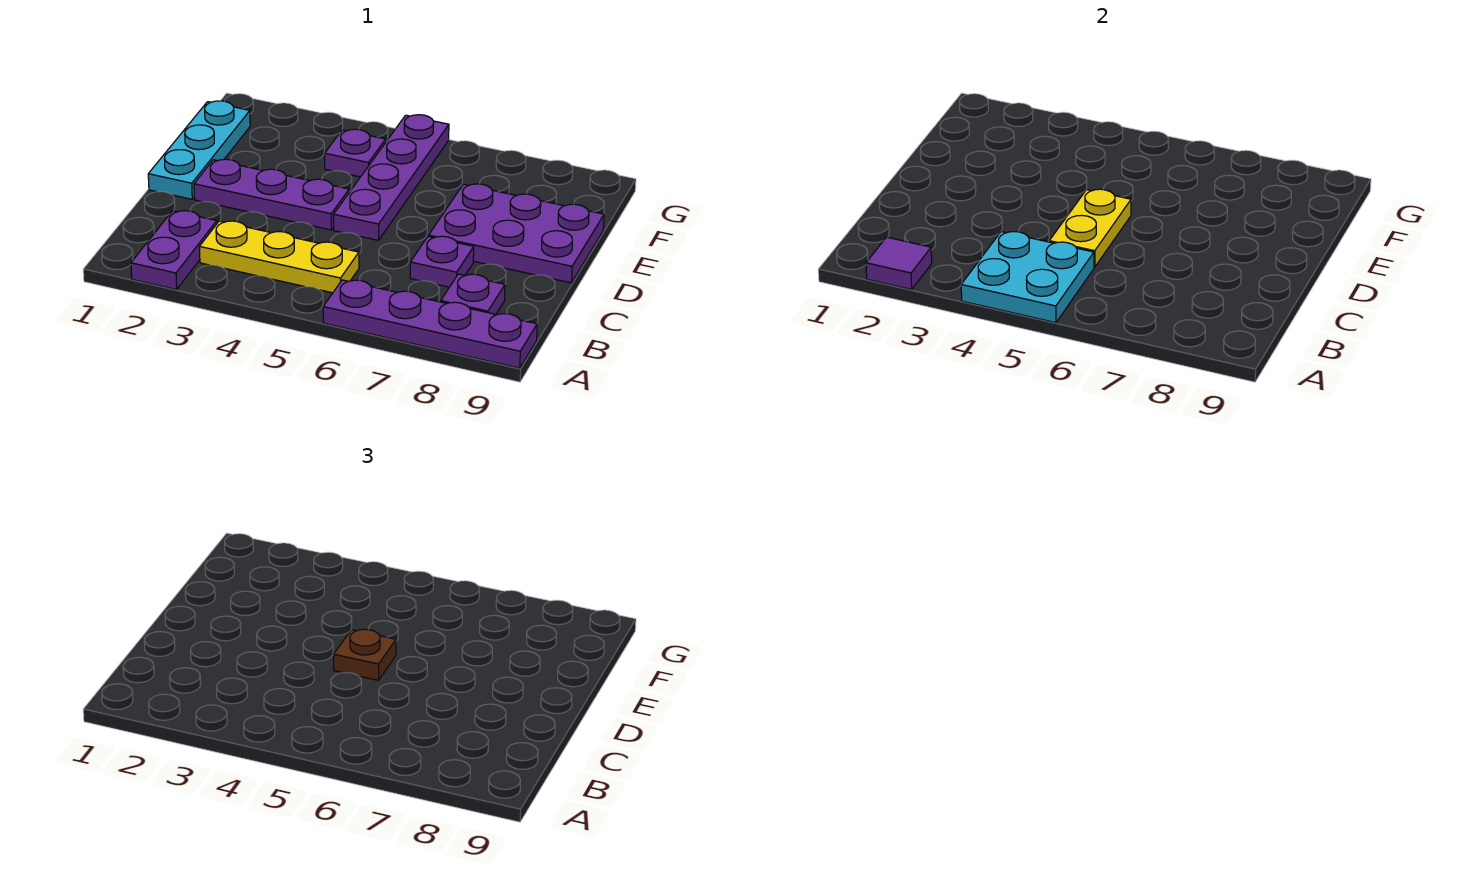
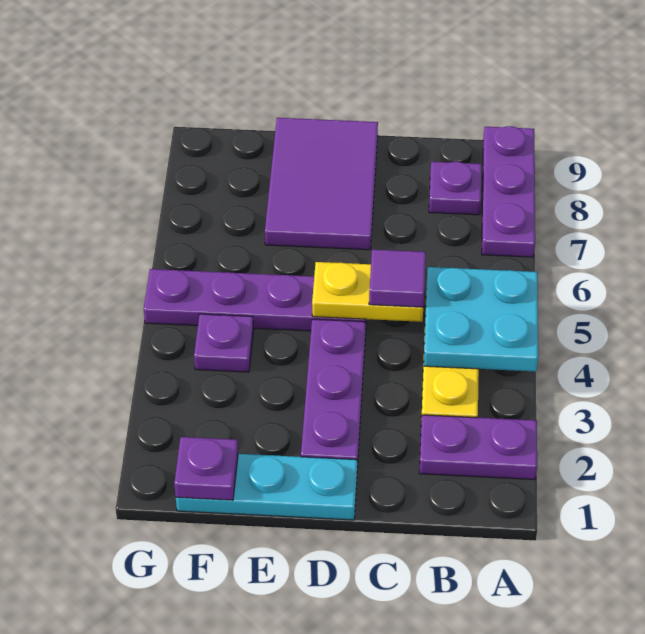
purple 1x1 tile [866,237,932,290] -> purple 1x1 tile moved to [369,249,426,307]
purple 1x4 plate [323,280,537,368] -> purple 1x3 plate [482,126,535,257]
purple 1x1 plate [410,236,474,287] -> purple 1x1 plate moved to [174,437,238,500]
brown 1x1 plate [334,629,396,680] -> none
purple 2x3 plate [429,184,604,283] -> purple 2x3 tile [265,118,378,250]

